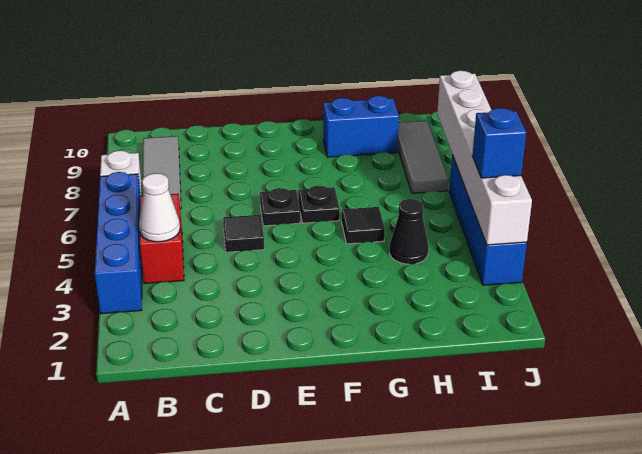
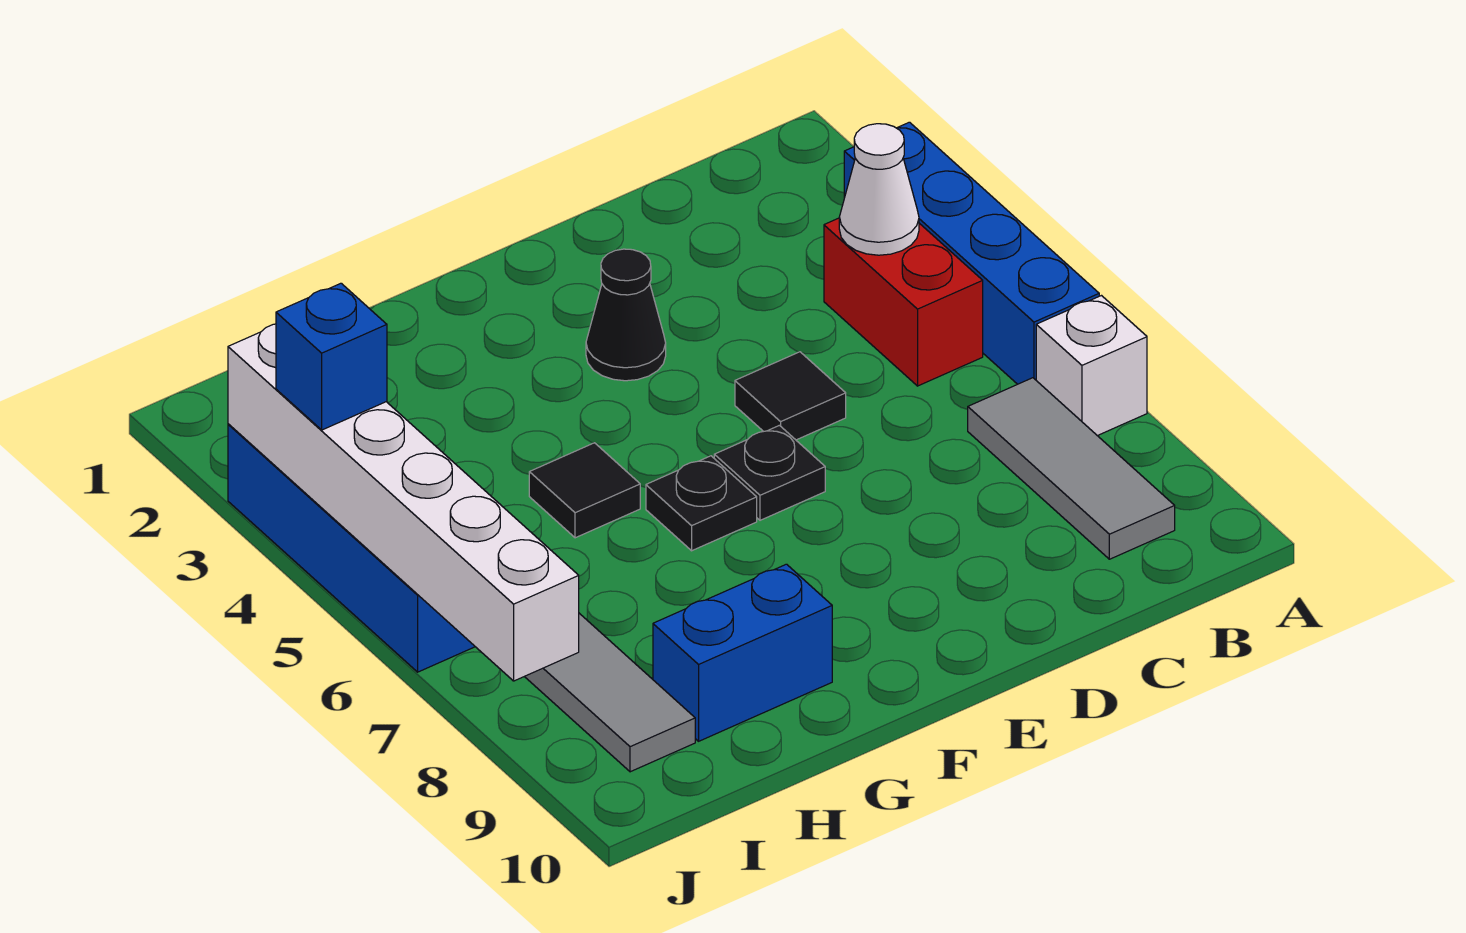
black 1x1 cone [390,199,428,264] -> black 1x1 cone moved to [586,249,666,381]

